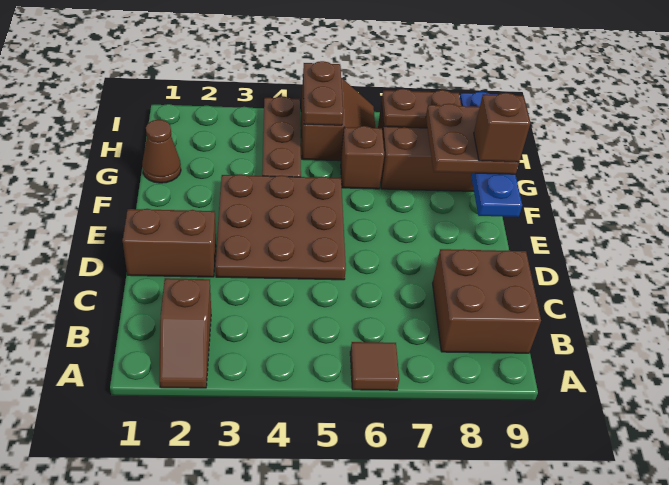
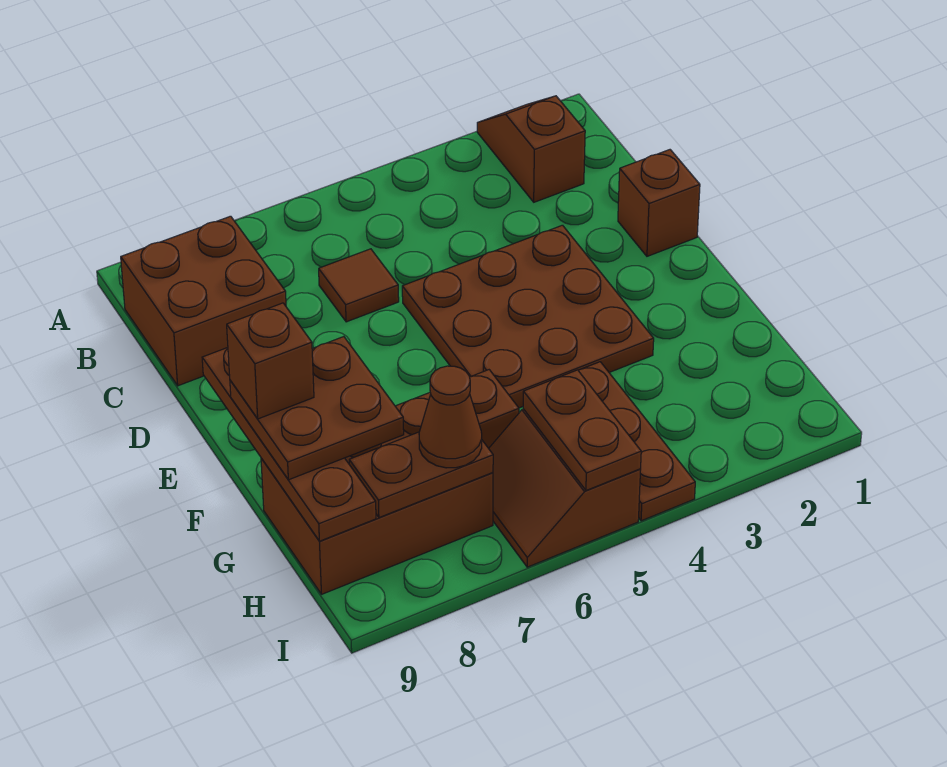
brown 1x1 tile [350,342,399,390] -> brown 1x1 tile moved to [319,249,399,322]
brown 1x2 brick [123,209,216,277] -> brown 1x1 brick [618,150,700,256]
blue 1x4 plate [460,91,522,217] -> brown 1x4 plate [202,348,376,541]
brown 1x1 cone [142,120,181,183] -> brown 1x1 cone moved to [419,366,482,468]

